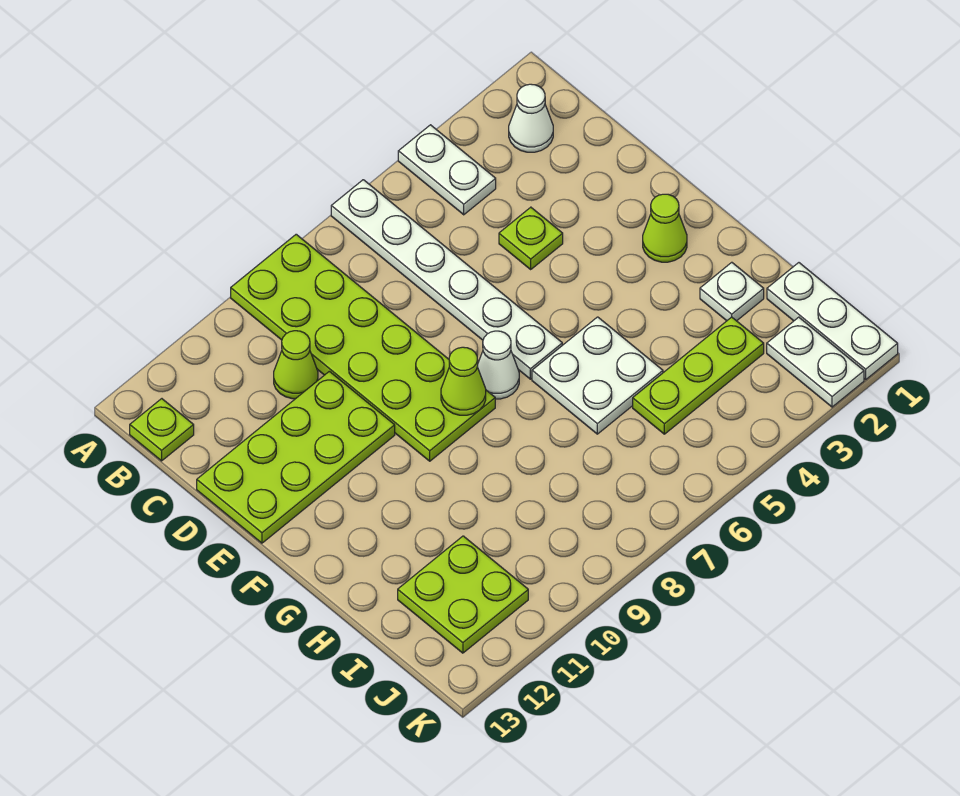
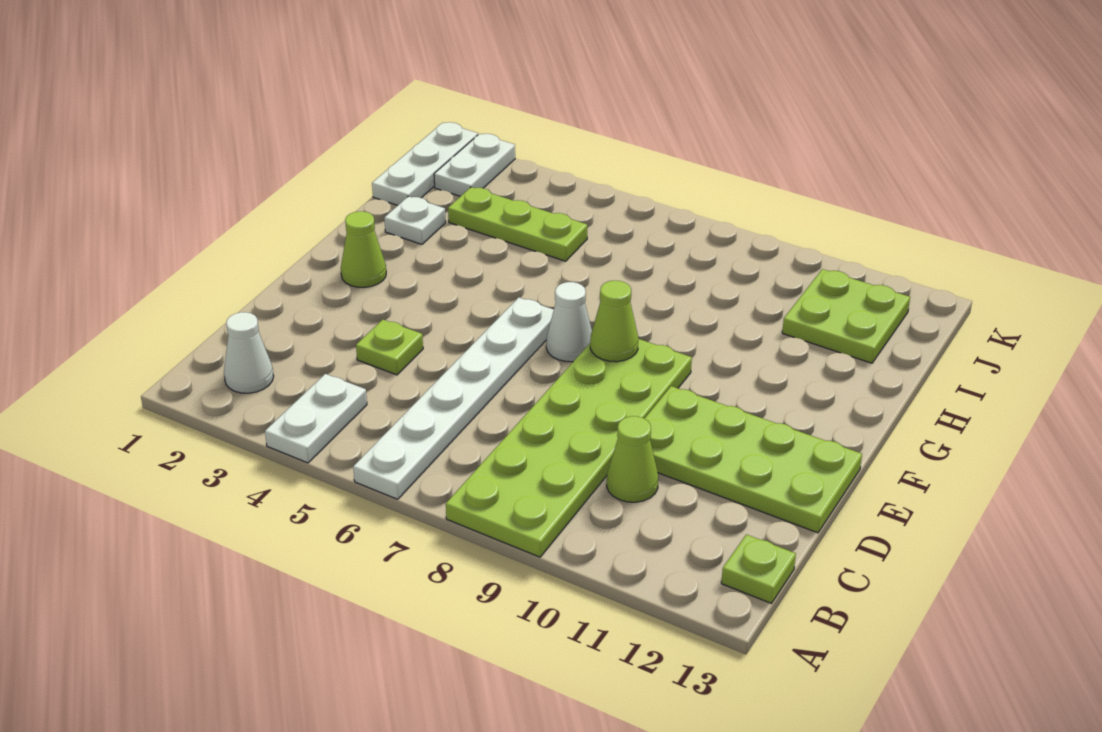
white 2x2 plate [532,317,663,434] -> none

